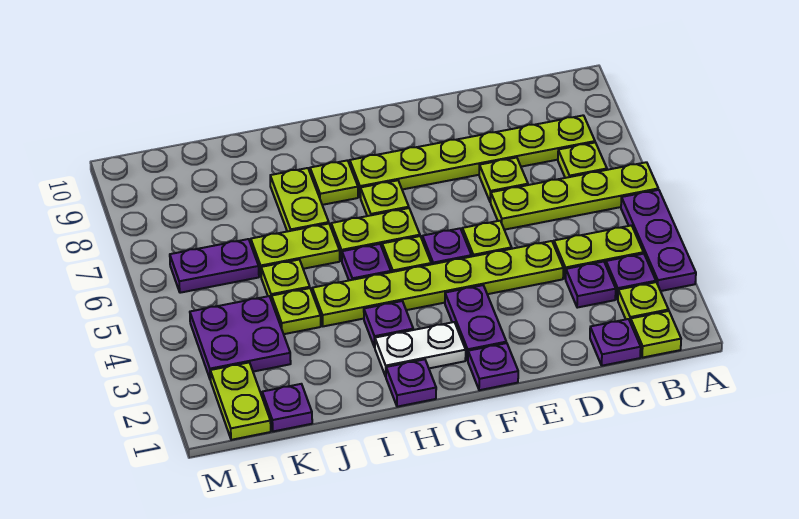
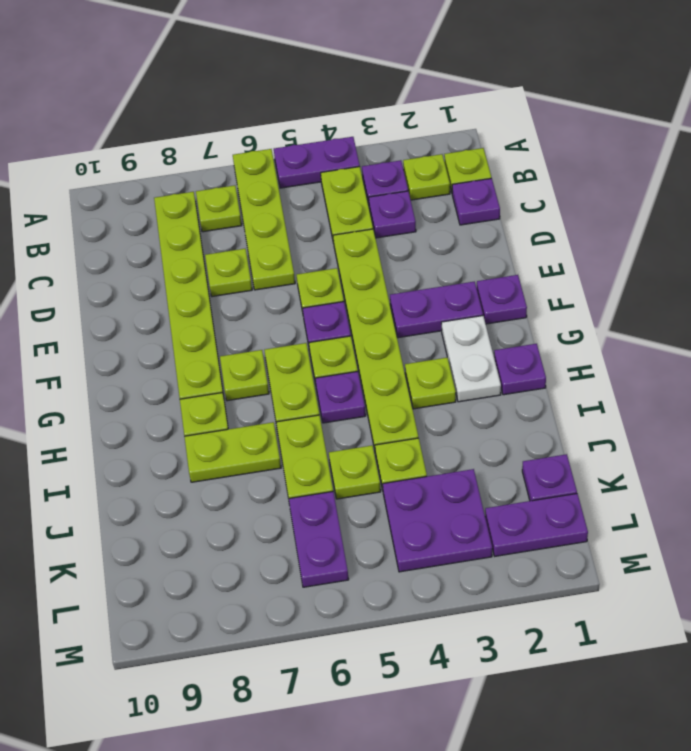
purple 1x3 plate [621,190,696,291] -> purple 1x2 plate [274,137,360,188]
purple 1x1 plate [364,301,413,347] -> lime 1x1 plate [405,358,456,409]
lime 1x2 plate [210,363,271,440] -> purple 1x2 plate [485,494,588,556]

